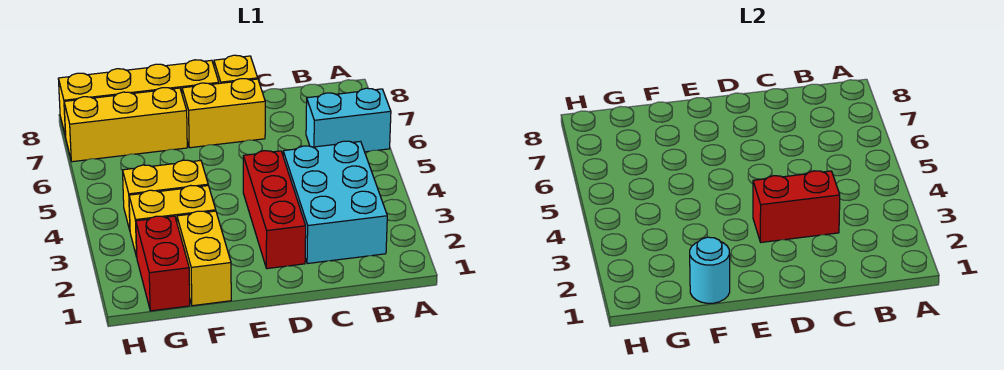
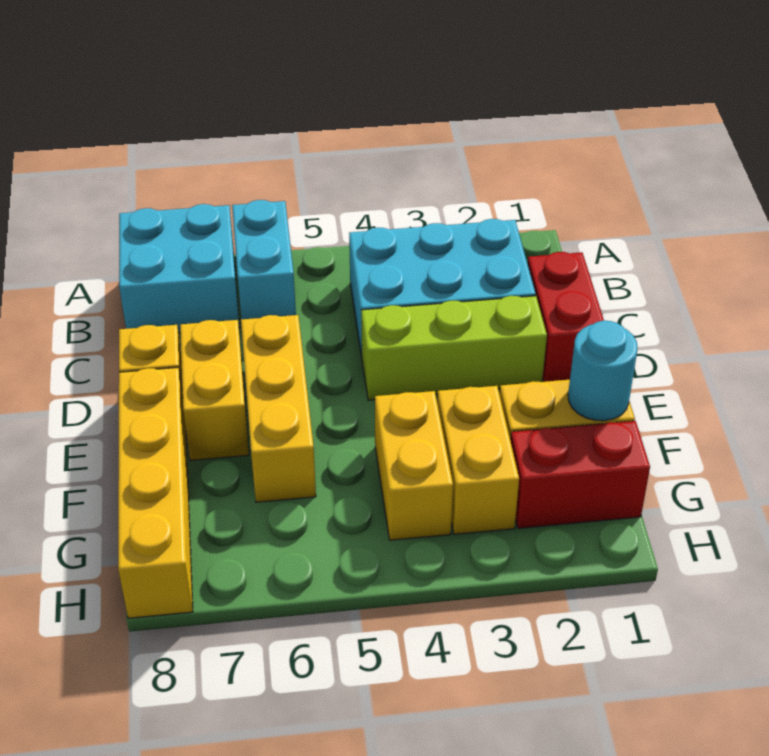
none -> cyan 2x2 brick [119,204,239,333]
red 1x2 brick [753,171,840,242] -> red 1x2 brick moved to [528,252,604,382]
red 1x3 brick [243,151,306,269] -> lime 1x3 brick [361,296,547,400]
yellow 1x3 brick [64,88,187,162] -> yellow 1x3 brick moved to [241,315,316,502]

